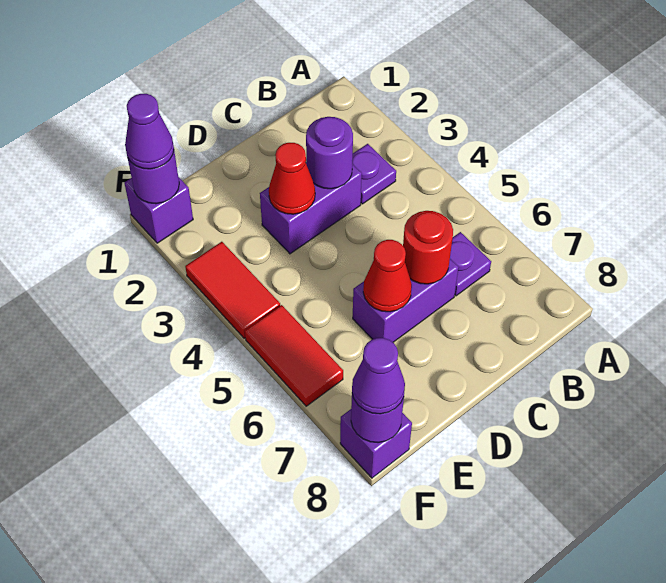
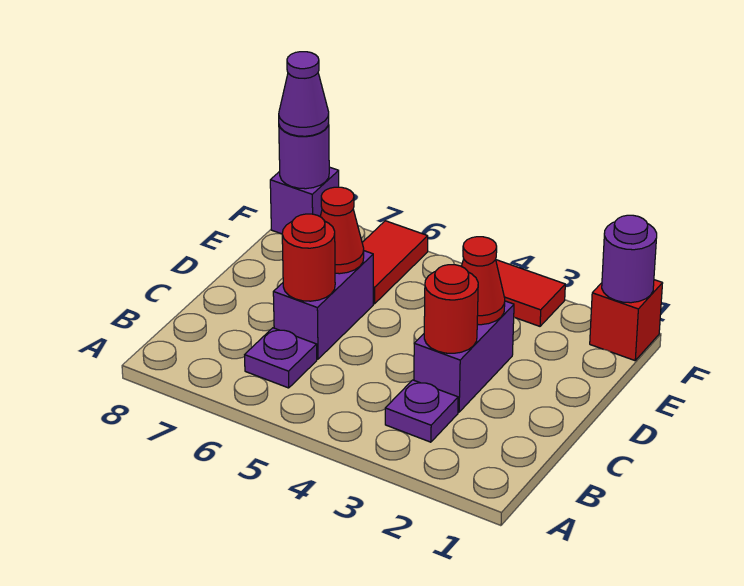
purple 1x1 round brick [306,117,353,189] -> red 1x1 round brick [424,265,478,353]
purple 1x1 brick [124,177,193,243] -> red 1x1 brick [590,280,663,361]
purple 1x1 cone [125,94,174,169] -> none
red 1x2 tile [245,305,343,406] -> red 1x2 tile turned to [362,221,428,304]

